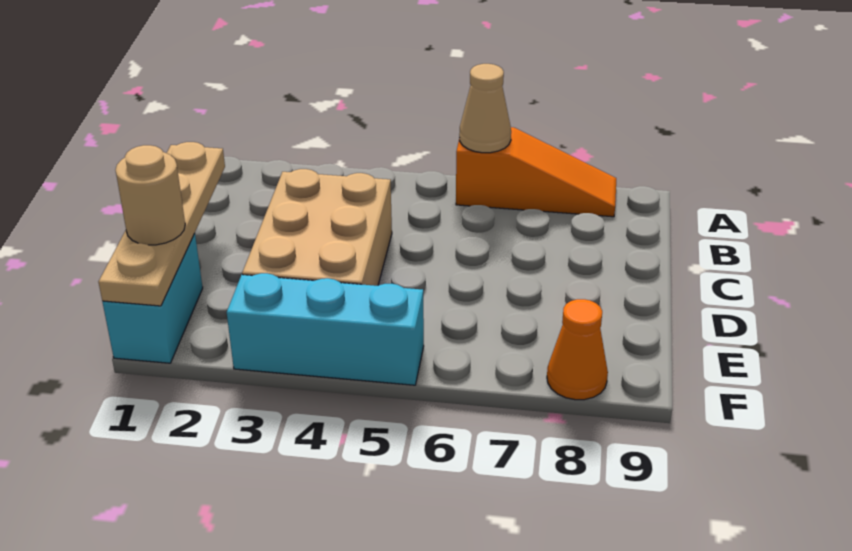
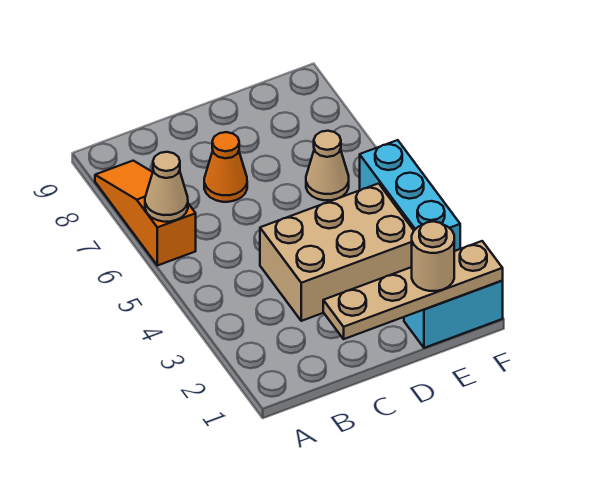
none -> tan 1x1 cone [306,131,349,200]
orange 1x1 cone [547,299,608,400] -> orange 1x1 cone moved to [204,132,247,202]

